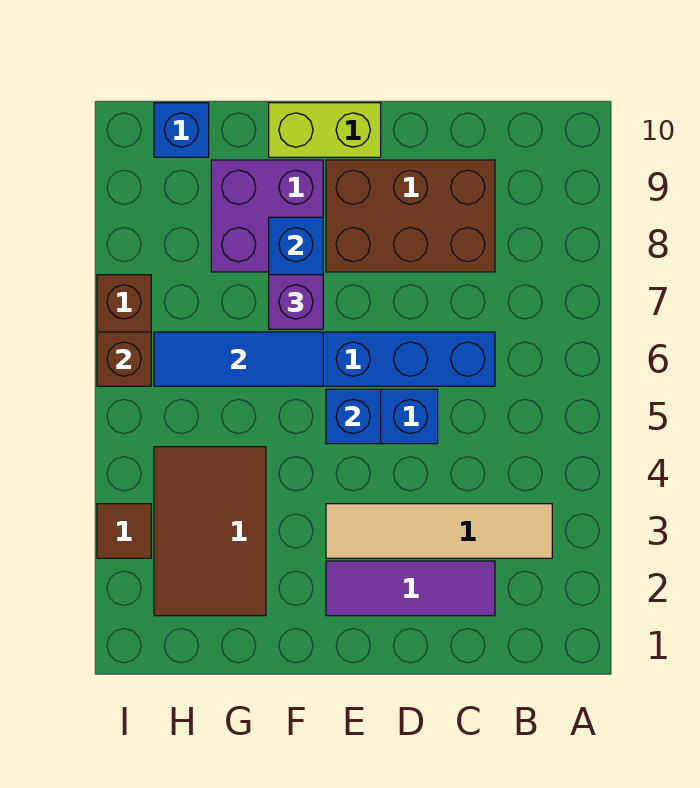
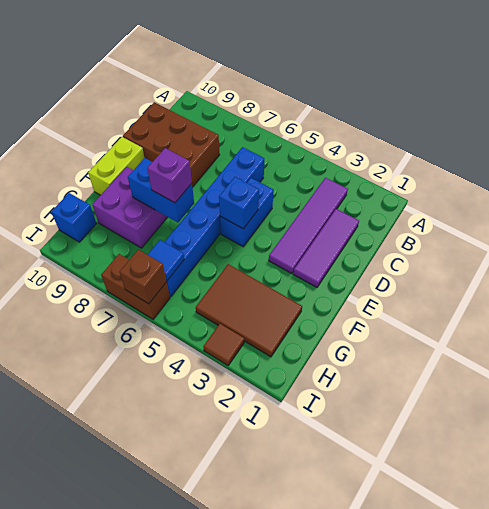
tan 1x4 tile [326,504,552,558] -> purple 1x4 tile [269,178,348,274]
brown 2x3 brick [326,160,495,272] -> brown 2x3 brick turned to [123,102,220,187]
blue 1x3 tile [154,332,323,386] -> blue 1x1 tile [148,240,184,280]

